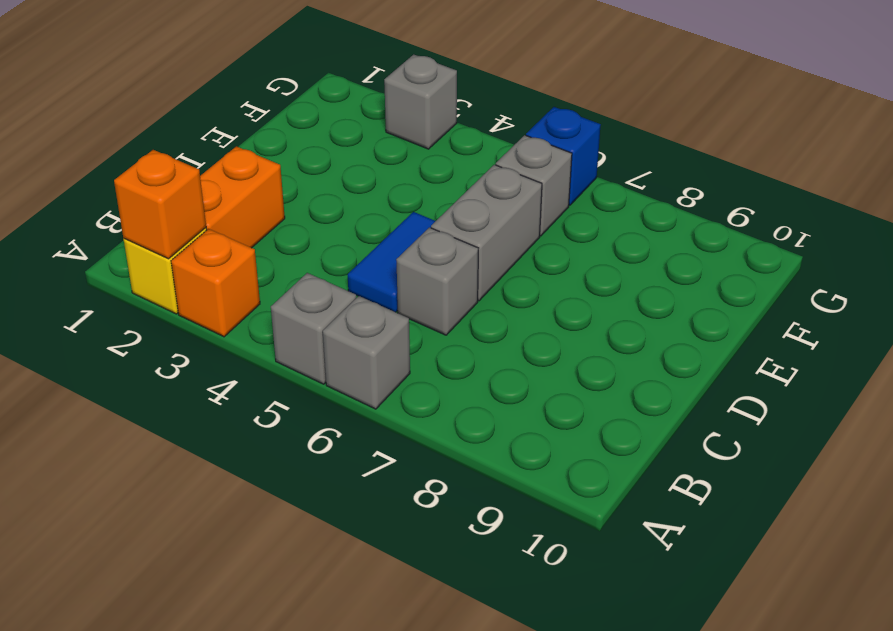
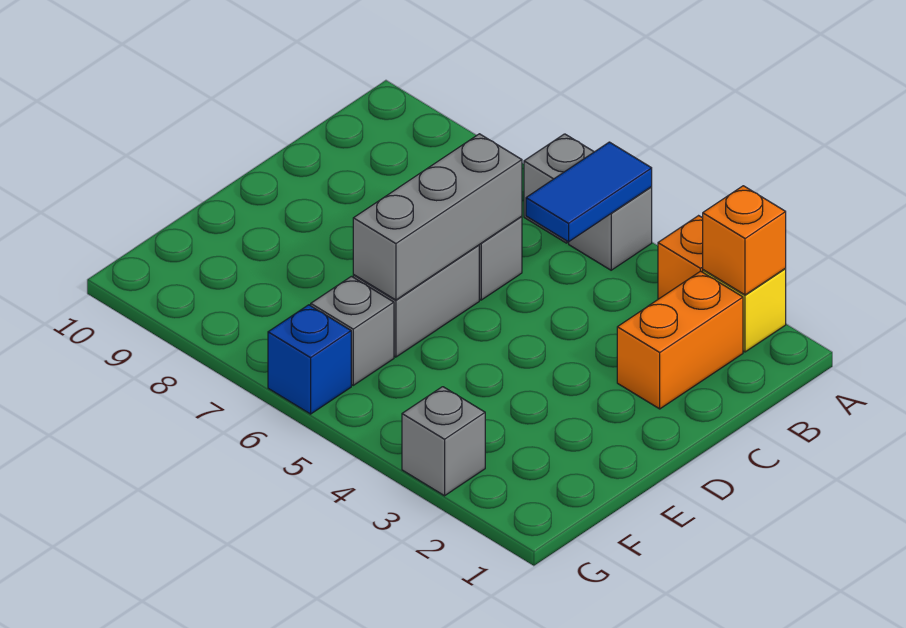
blue 1x2 tile [348,212,435,312] -> blue 1x2 tile moved to [526,142,652,242]
none -> grey 1x3 brick [353,134,522,300]

